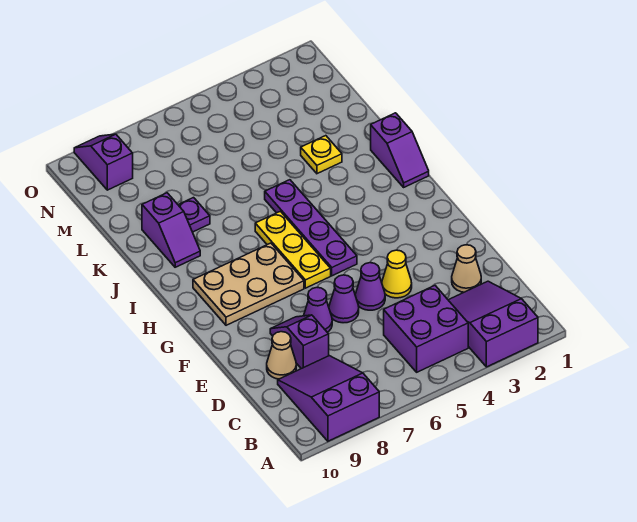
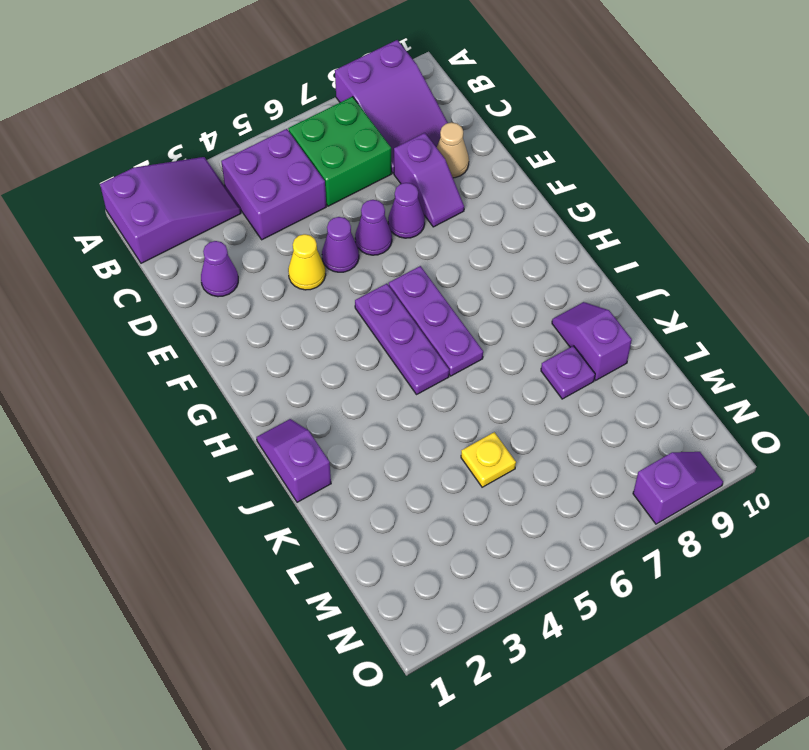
purple 2x3 slope [449,281,538,367] -> purple 2x3 slope turned to [100,157,241,263]
none -> green 2x2 brick [288,97,392,206]
tan 1x1 cone [452,245,481,292] -> purple 1x1 cone [201,241,238,297]
purple 1x4 plate [265,180,357,276] -> purple 1x3 plate [355,284,449,394]
yellow 1x3 plate [255,211,331,288] -> purple 1x3 plate [389,266,483,376]
tan 2x3 plate [193,243,304,325] -> none
yellow 1x1 plate [301,136,342,174] -> yellow 1x1 plate moved to [461,432,516,487]
purple 1x2 slope [74,134,133,190] -> purple 1x2 slope turned to [633,452,723,524]

